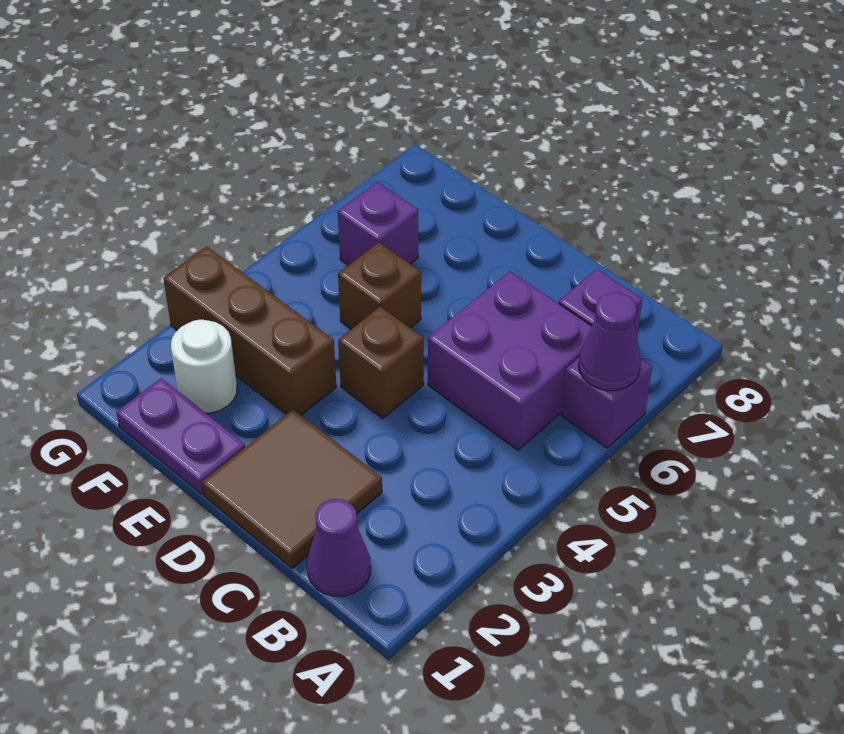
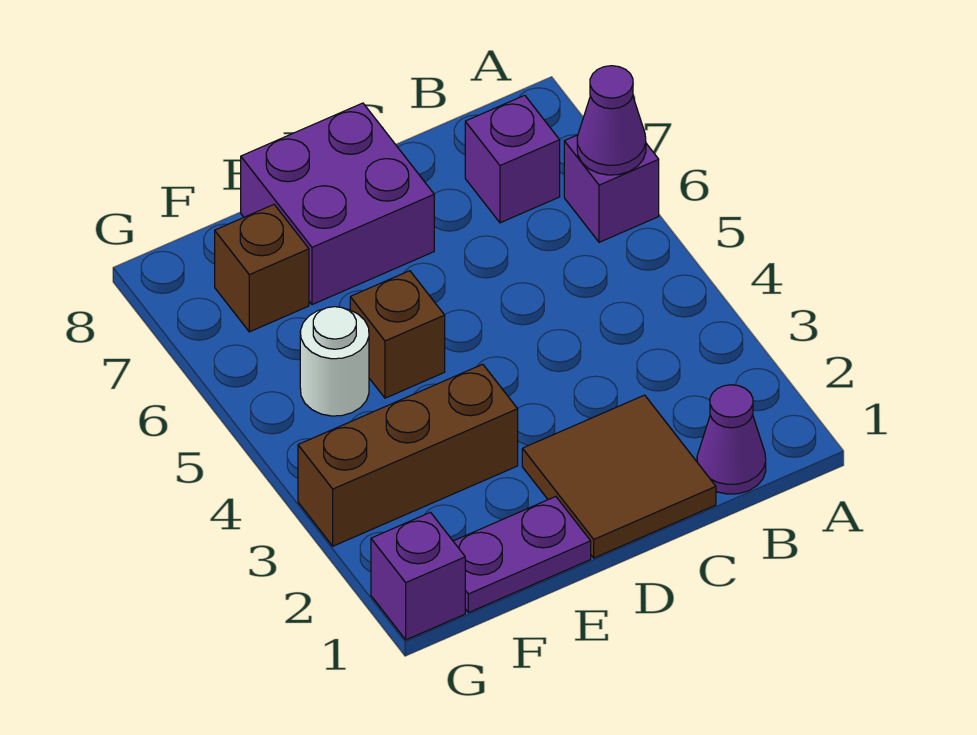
purple 2x2 brick [428,271,592,450] -> purple 2x2 brick moved to [241,103,434,305]
brown 1x1 brick [338,307,424,418] -> brown 1x1 brick moved to [215,205,309,332]
white 1x1 round brick [171,320,237,413] -> white 1x1 round brick moved to [300,307,369,416]
purple 1x1 brick [338,182,418,265] -> purple 1x1 brick moved to [371,512,465,640]

